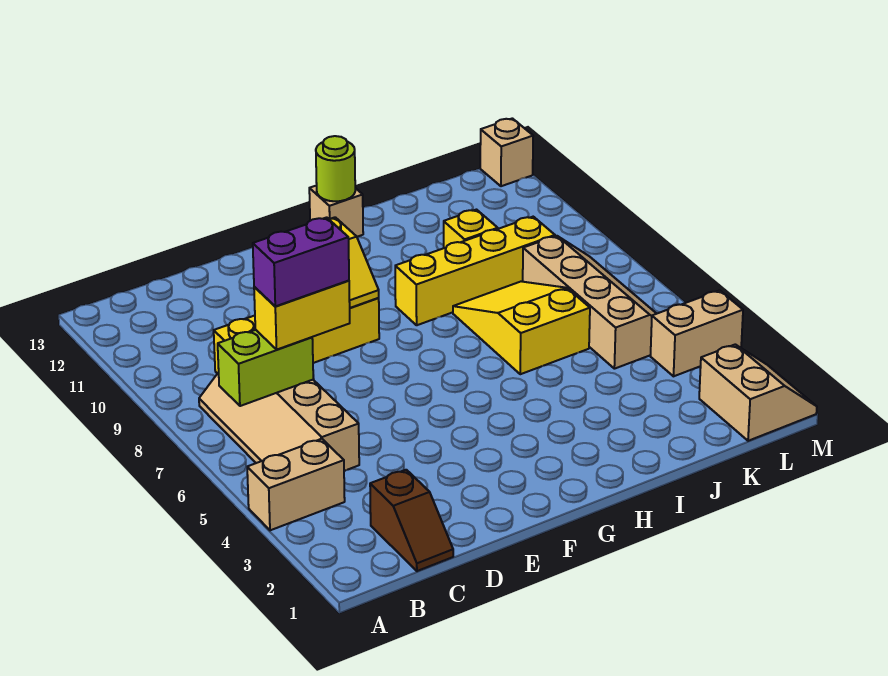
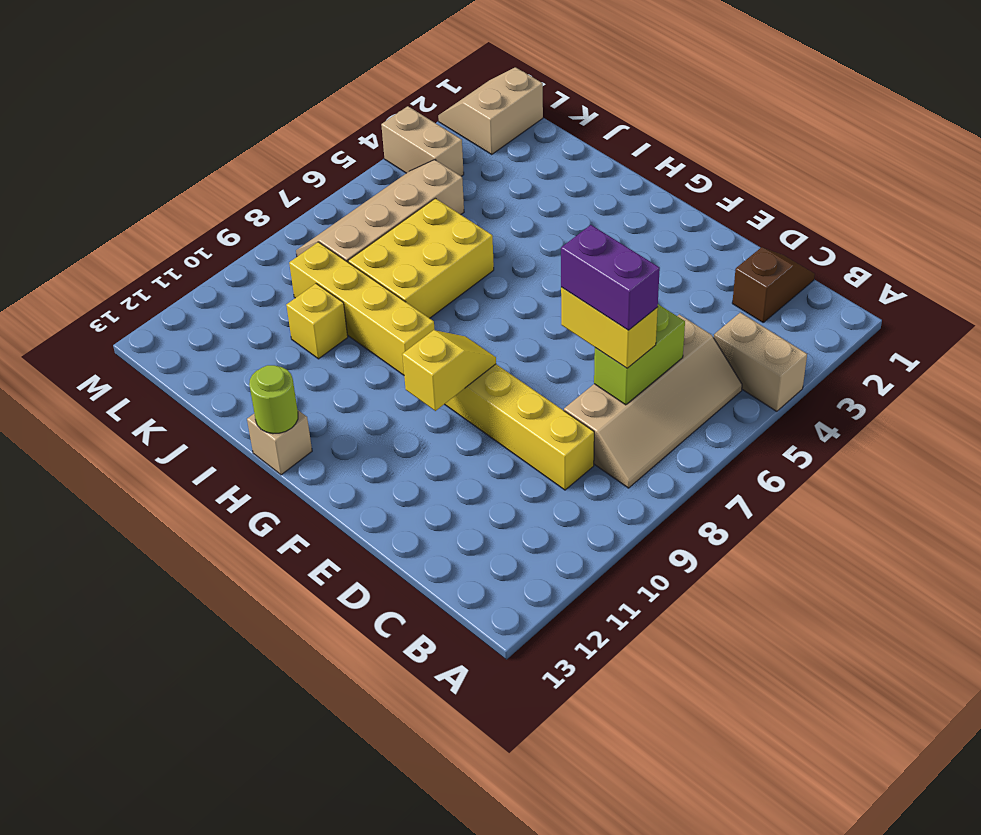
lime 1x2 brick [218,330,313,406] -> lime 1x2 brick turned to [594,304,685,405]
yellow 2x3 slope [453,281,590,374] -> yellow 2x3 brick [348,198,494,318]
tan 1x1 brick [480,118,533,186] -> none

